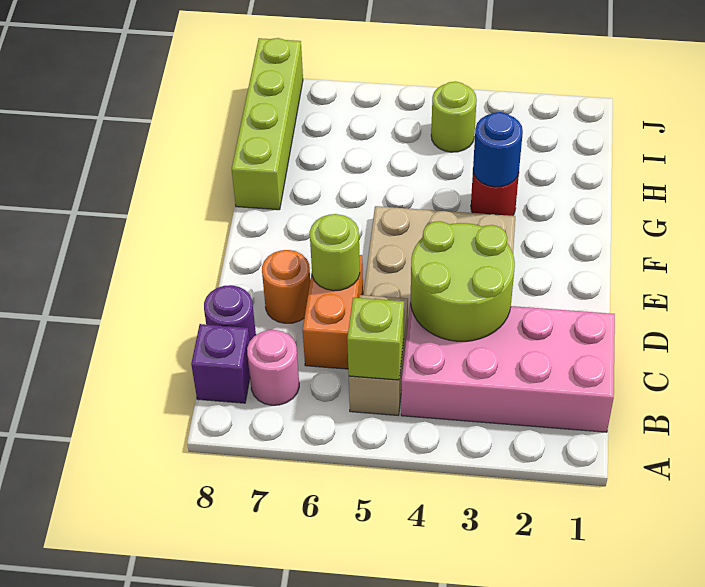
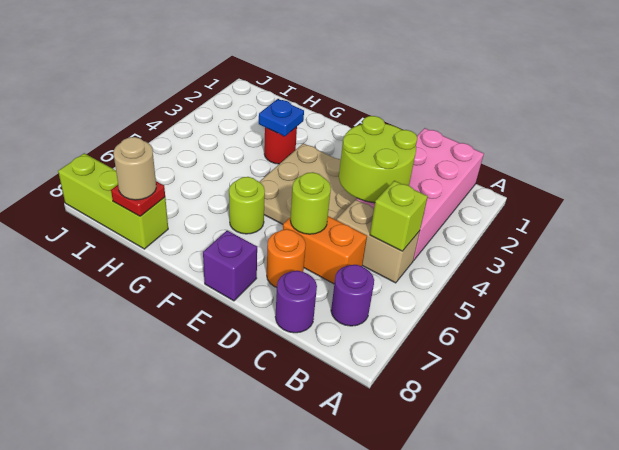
pink 1x1 round brick [247,330,299,405] -> purple 1x1 round brick [331,265,374,326]
purple 1x1 brick [191,324,250,403] -> purple 1x1 brick moved to [203,231,257,301]
blue 1x1 round brick [473,112,523,187] -> blue 1x1 plate [259,99,304,136]
lime 1x4 brick [232,38,303,210] -> lime 1x3 brick [58,153,168,249]
none -> red 1x1 plate [111,181,165,216]
none -> tan 1x1 round brick [114,137,156,200]
lime 1x1 round brick [431,81,477,152] -> lime 1x1 round brick moved to [229,177,265,234]

